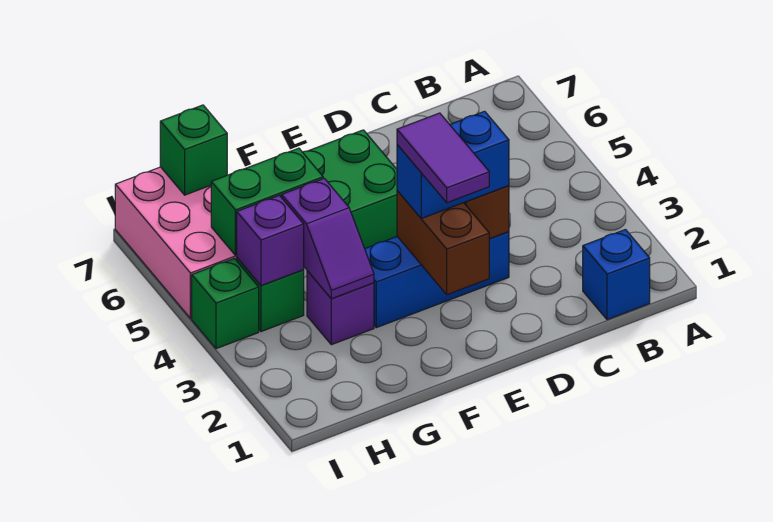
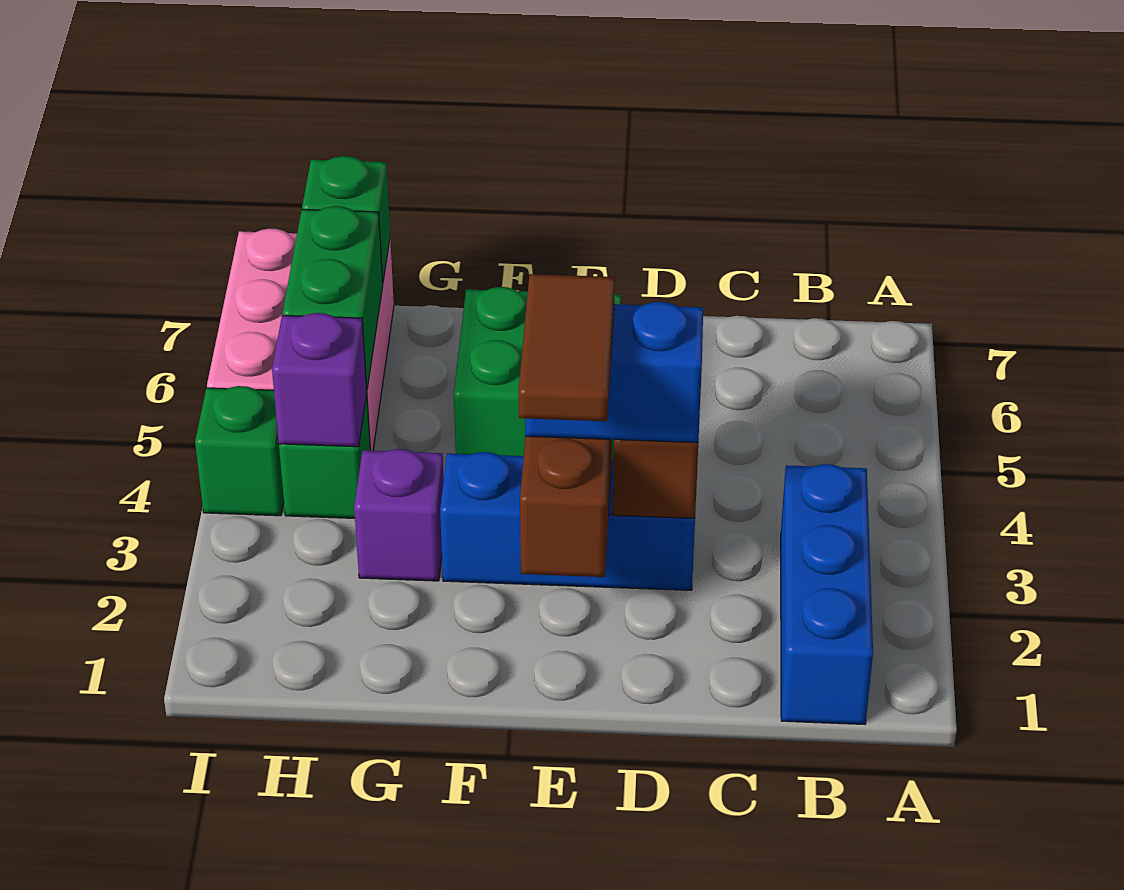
blue 1x1 brick [583,230,650,320] -> blue 1x3 brick [781,464,873,724]
purple 1x2 tile [397,113,489,203] -> brown 1x2 tile [518,274,615,421]
purple 1x2 slope [282,178,374,299] -> none
green 1x2 brick [211,148,323,255] -> green 1x2 brick turned to [283,206,383,388]

